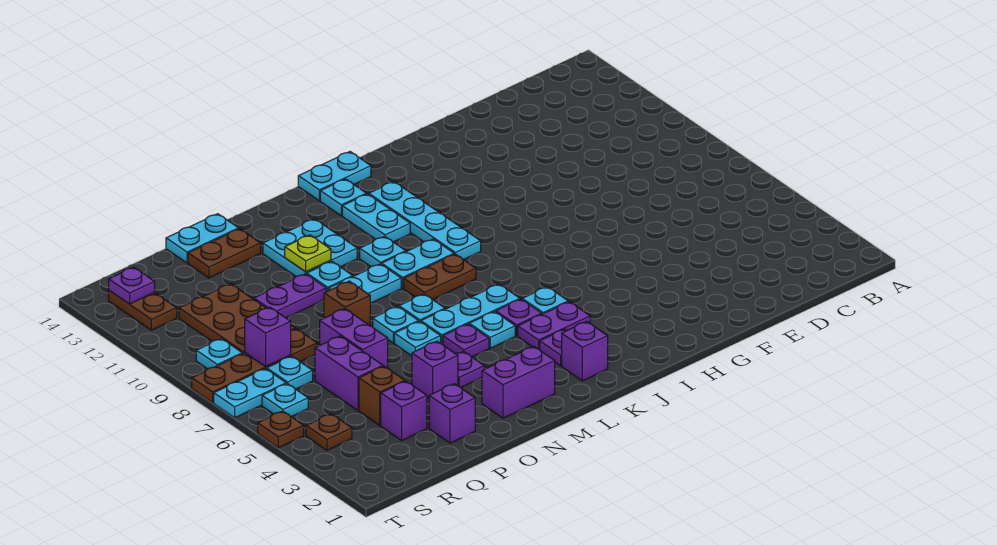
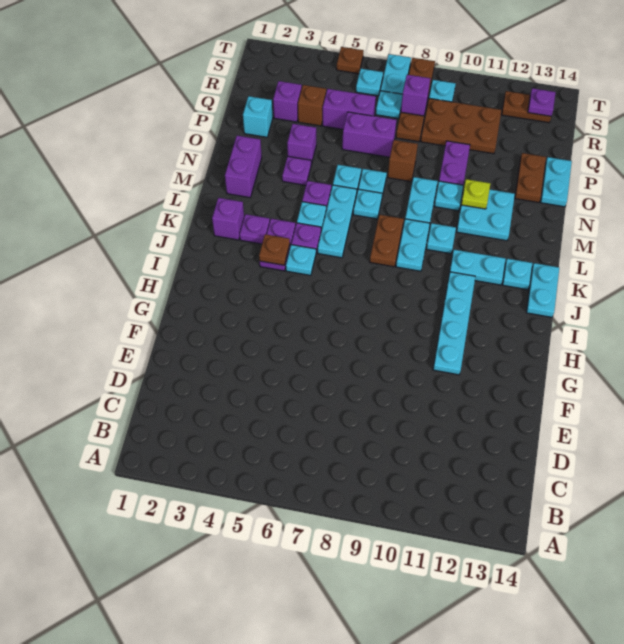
cyan 1x4 plate [369,182,481,260] -> cyan 1x4 plate turned to [433,272,475,375]
purple 1x1 brick [429,384,475,443] -> cyan 1x1 brick [243,96,273,137]
brown 1x1 plate [306,414,352,450] -> brown 1x1 plate moved to [259,234,290,265]

